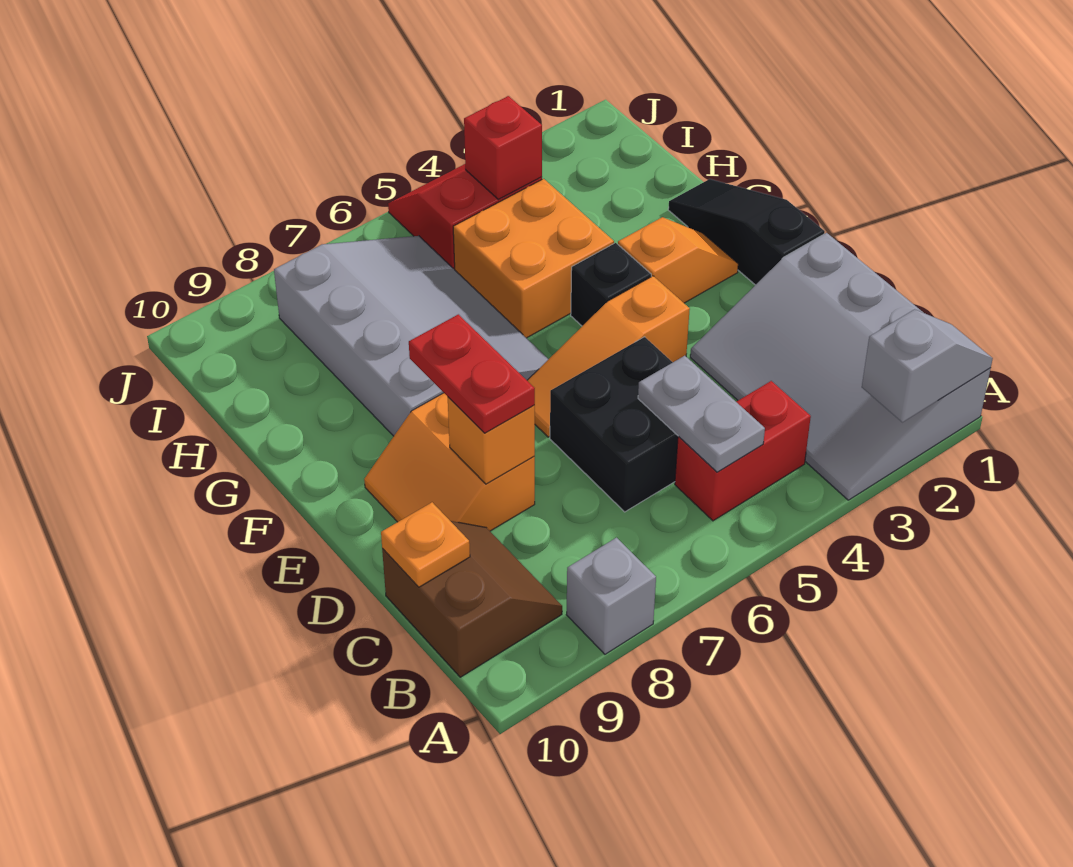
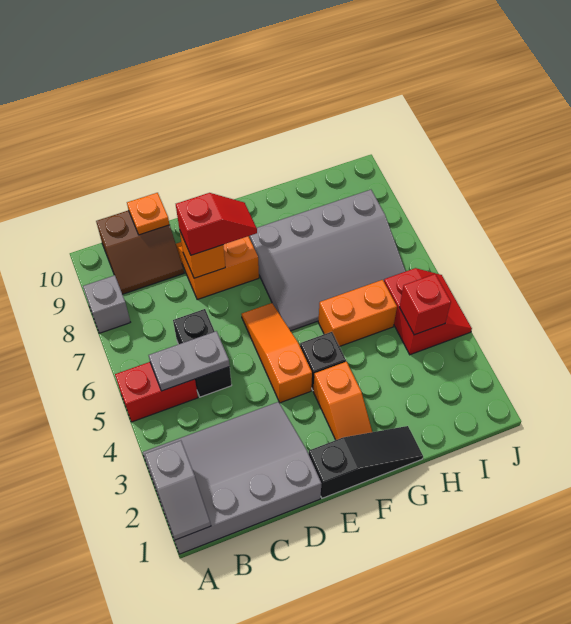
red 1x2 brick [675,381,811,521] -> red 1x2 brick turned to [115,362,198,422]
black 2x2 brick [550,337,678,512] -> black 1x2 brick [173,309,232,397]
red 1x2 plate [409,314,535,433] -> red 1x2 slope [176,193,257,255]
orange 2x2 brick [453,179,614,338] -> orange 1x2 brick [318,280,397,346]

